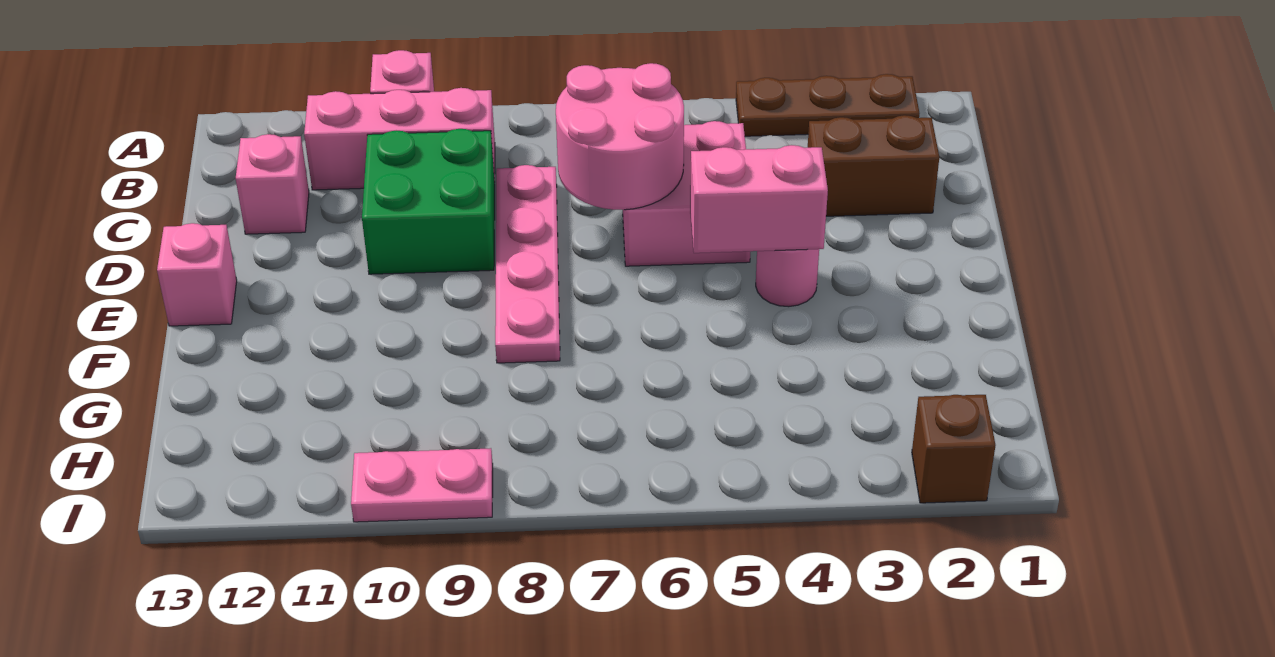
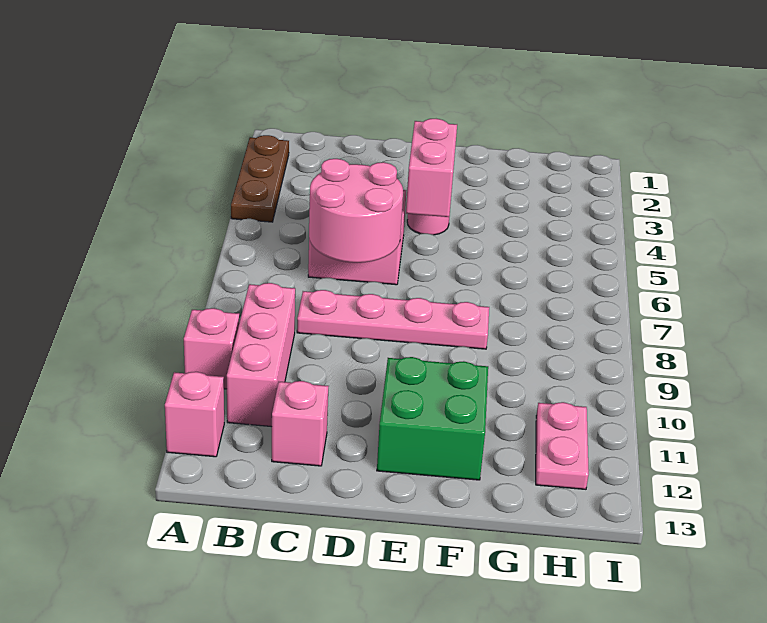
brown 1x2 brick [808,115,939,216] -> none
green 2x2 brick [362,129,495,274] -> green 2x2 brick moved to [377,357,488,480]
pink 1x1 brick [157,223,237,326] -> pink 1x1 brick moved to [165,372,224,457]
brown 1x1 brick [912,395,996,503] -> none
pink 1x2 plate [351,448,493,522] -> pink 1x2 plate moved to [536,402,589,489]

